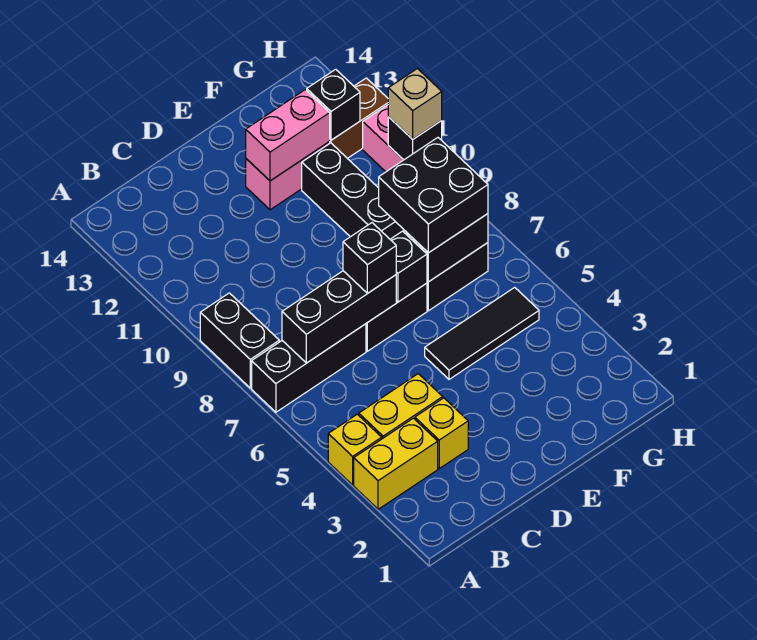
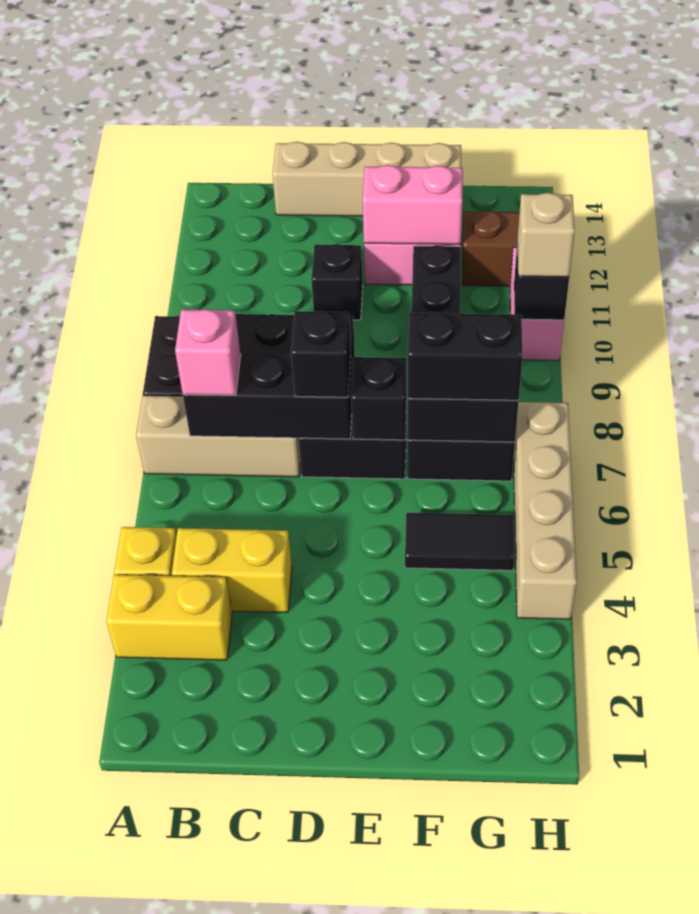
black 1x3 brick [252,324,366,412] -> tan 1x3 brick [136,395,300,477]
black 1x3 brick [282,271,396,363] -> black 2x3 brick [183,314,355,439]
none -> pink 1x1 brick [175,309,241,395]
yellow 1x1 brick [415,398,468,469] -> none
none -> tan 1x4 brick [273,142,461,216]
black 1x3 tile [425,287,539,379] -> black 1x2 tile [405,513,514,570]
black 2x2 brick [379,138,488,253] -> black 1x2 brick [408,313,523,400]
black 1x1 brick [307,69,360,140] -> black 1x1 brick moved to [311,244,363,320]
none -> tan 1x4 brick [514,402,577,619]

